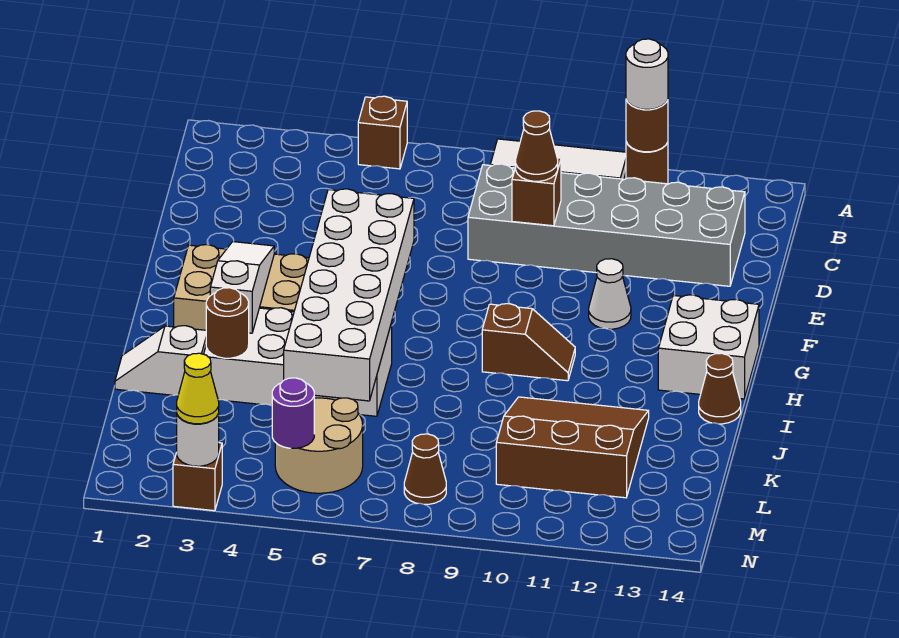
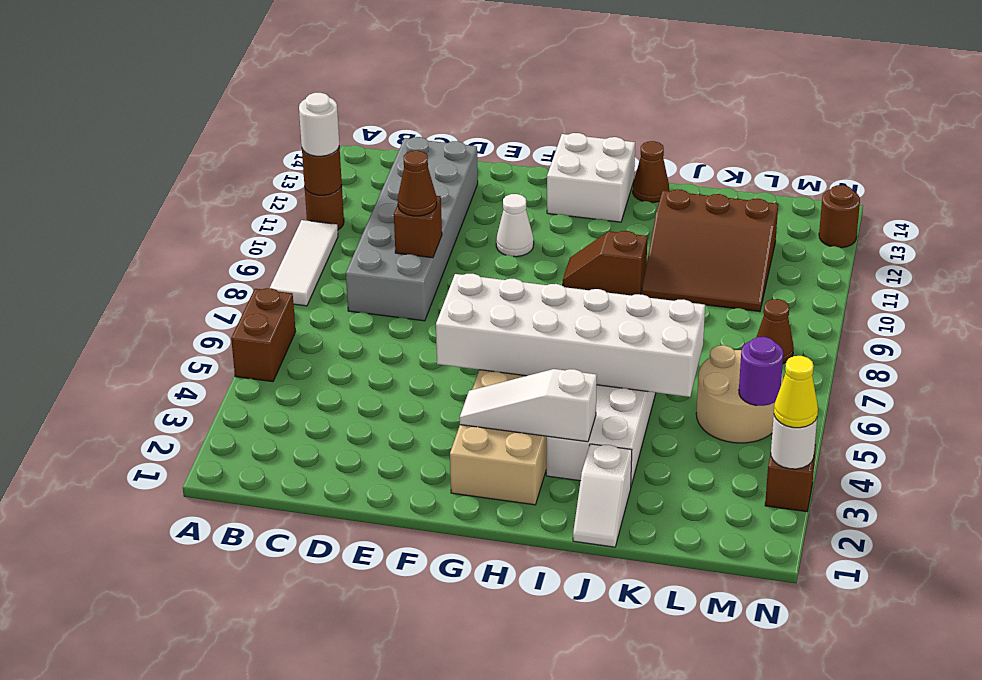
brown 1x1 brick [358,96,407,169] -> brown 1x2 brick [231,288,296,382]
brown 1x2 slope [482,304,575,381] -> brown 1x2 slope turned to [563,231,647,296]
brown 1x1 round brick [206,288,249,358] -> brown 1x1 round brick moved to [819,185,860,248]
brown 3x3 slope [496,397,649,498] -> brown 3x3 slope turned to [642,189,778,312]

